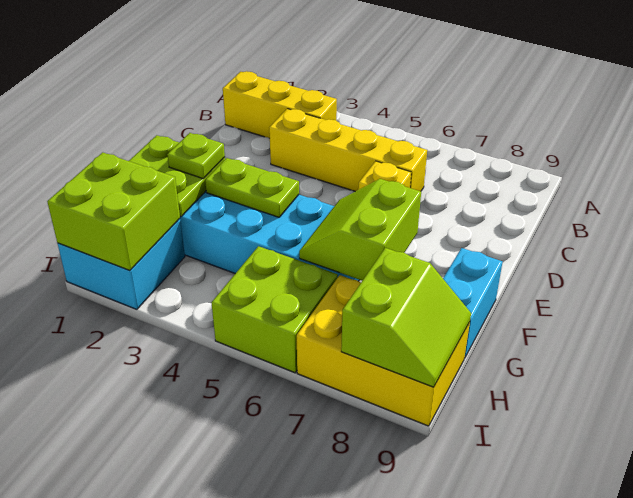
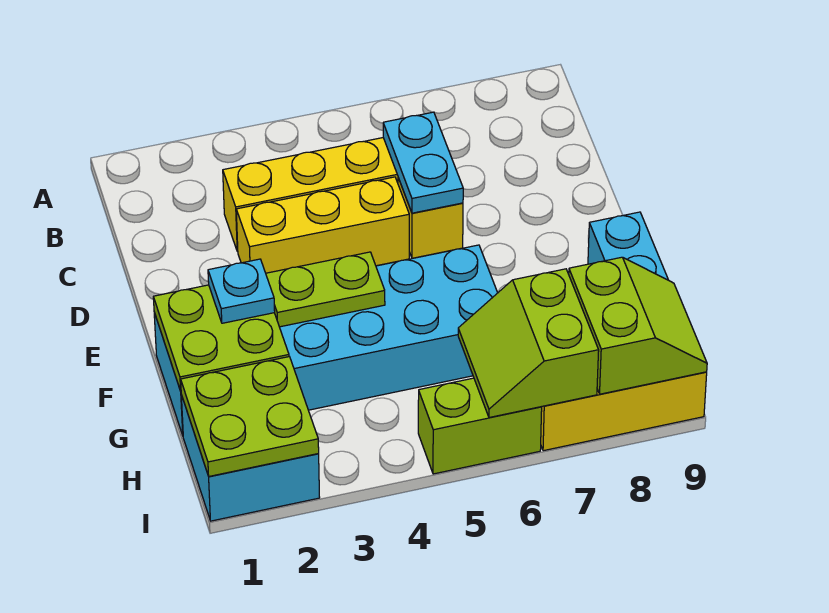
yellow 1x3 brick [223,71,337,138] -> yellow 1x3 brick moved to [236,177,409,273]
none -> cyan 1x2 plate [383,112,463,213]
lime 1x1 plate [167,133,225,179] -> cyan 1x1 plate [208,259,275,323]
lime 2x2 slope [299,179,421,281] -> lime 2x2 slope moved to [458,269,599,418]
lime 2x2 brick [47,152,180,270] -> lime 2x2 plate [181,357,319,476]
lime 2x2 brick [211,246,338,373] -> lime 1x2 brick [418,378,542,474]

